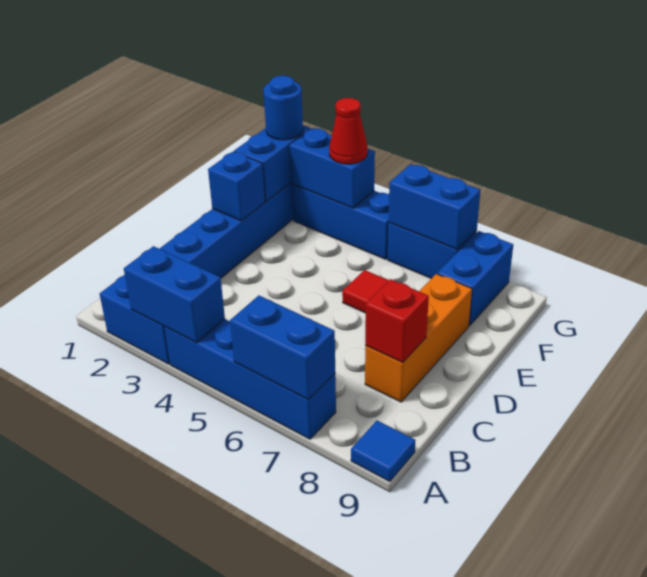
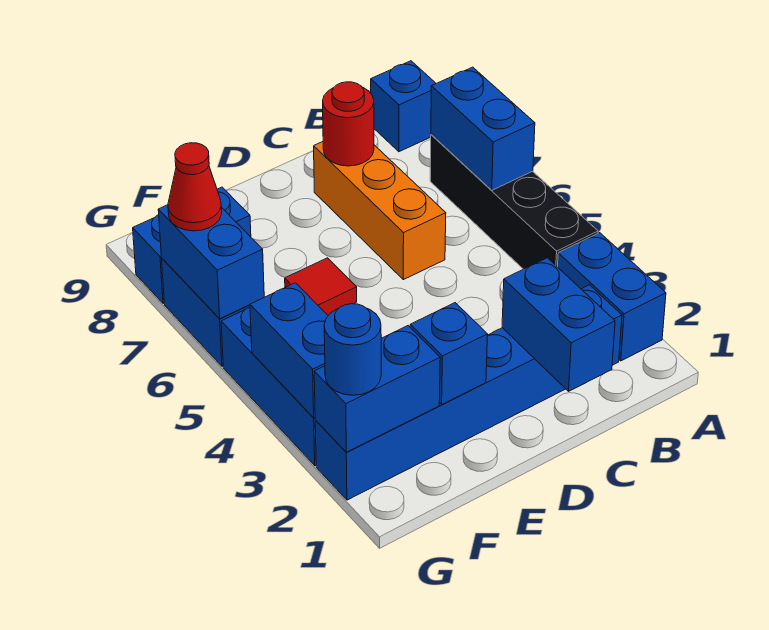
blue 1x2 brick [124,246,225,343] -> blue 1x2 brick moved to [502,258,615,391]
blue 1x4 brick [164,319,336,439] -> black 1x4 brick [430,135,598,269]
blue 1x1 tile [351,421,415,482] -> blue 1x1 brick [371,61,436,152]
orange 1x3 brick [365,274,472,402] -> orange 1x3 brick turned to [314,142,446,280]
red 1x1 brick [365,279,429,363] -> red 1x1 round brick [323,82,374,166]
red 1x1 cone [329,98,368,164] -> red 1x1 cone moved to [168,143,222,231]

